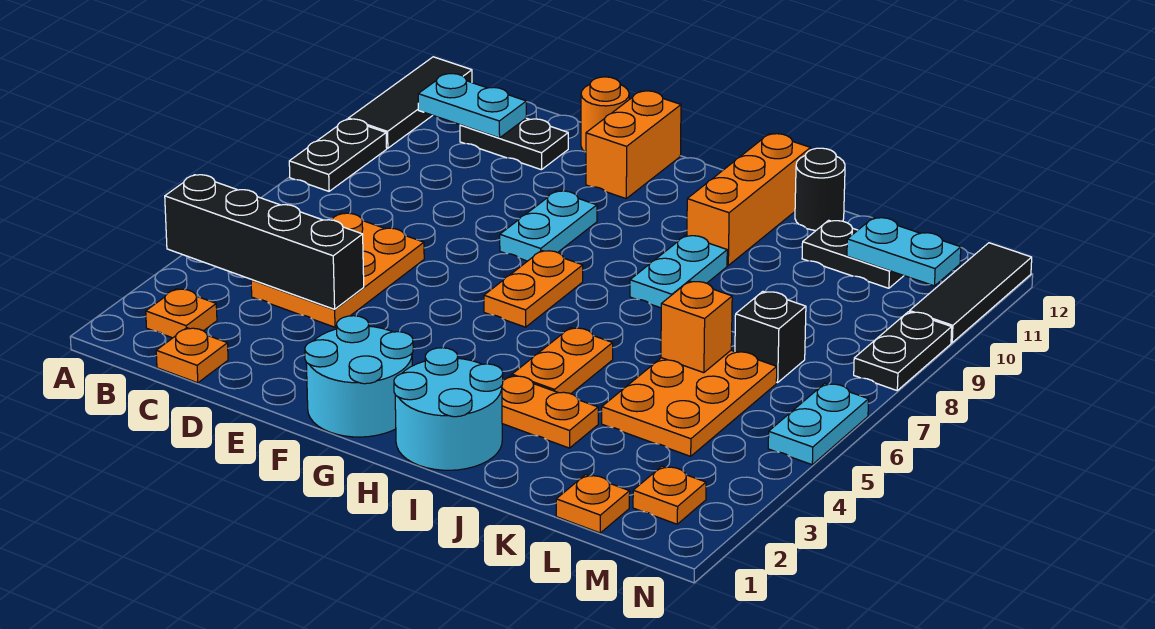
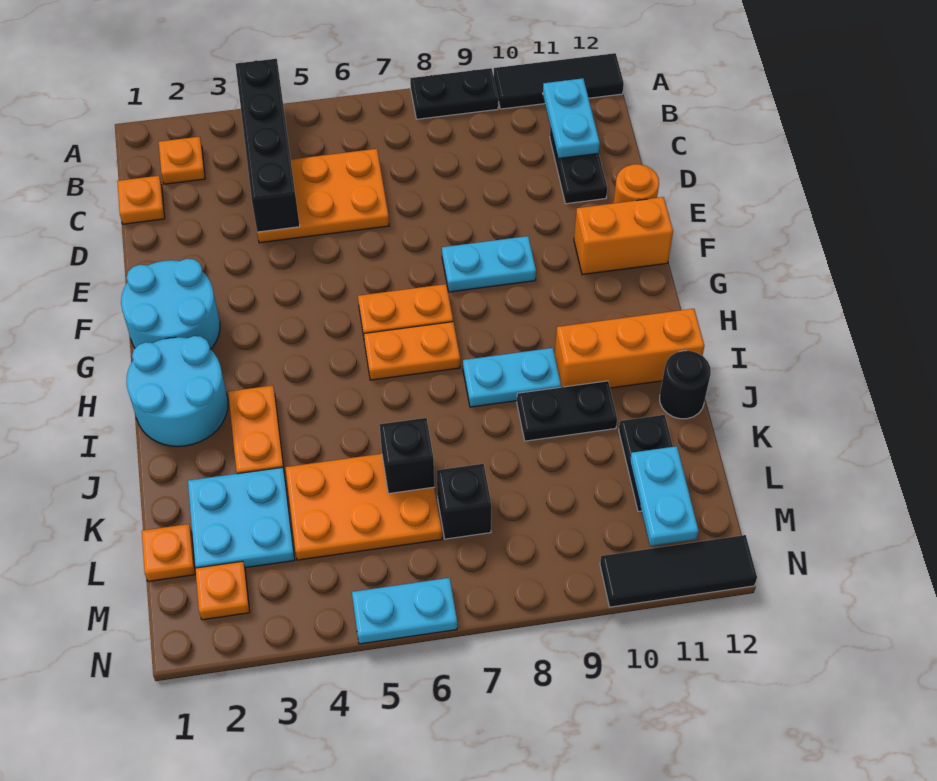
orange 1x2 plate [512,328,613,394] -> orange 1x2 plate moved to [364,322,460,380]
none -> cyan 2x2 plate [188,467,295,568]
orange 1x1 brick [661,281,732,373] -> black 1x1 brick [380,418,435,494]
black 1x2 plate [854,312,952,390] -> black 1x2 plate moved to [517,381,617,441]

